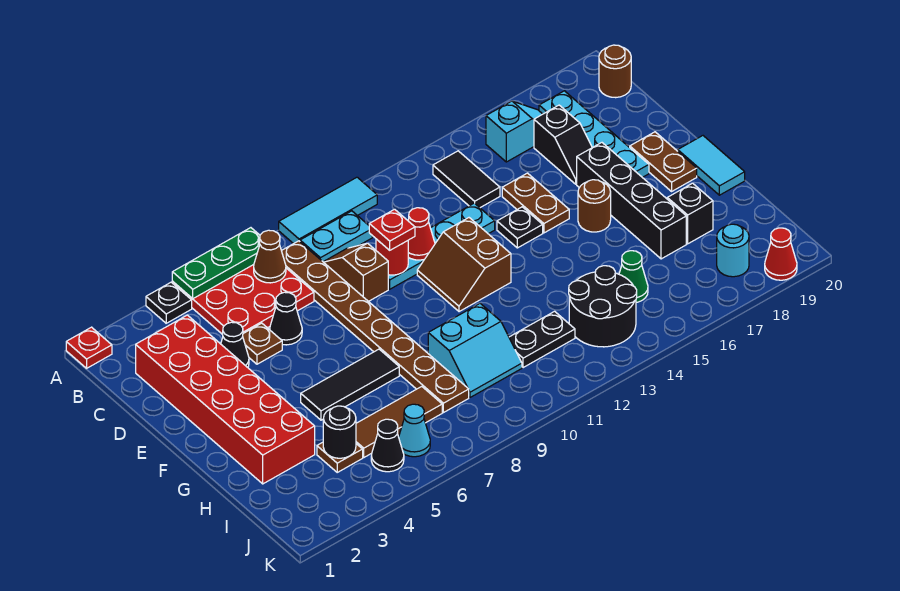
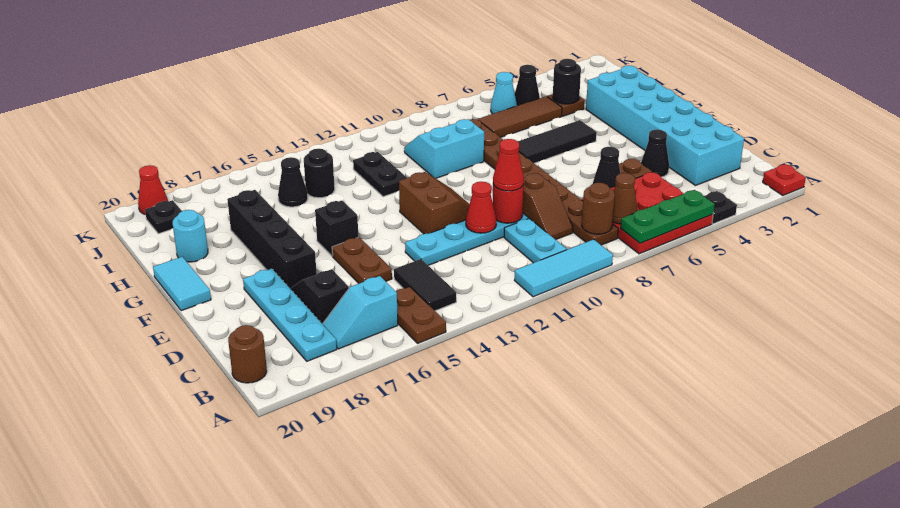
cyan 1x2 plate [300,211,372,262] -> cyan 1x2 plate turned to [504,218,567,263]
red 2x6 brick [136,315,315,484] -> cyan 2x6 brick [586,65,744,185]
red 1x1 plate [369,209,415,250] -> red 1x1 cone [493,139,524,191]
black 1x1 plate [497,207,543,248] -> black 1x1 plate moved to [145,200,182,234]
brown 1x2 plate [630,132,697,191] -> brown 1x2 plate moved to [396,287,446,343]
brown 1x1 round brick [578,180,611,232] -> brown 1x1 round brick moved to [582,183,615,234]
black 1x1 brick [667,183,713,244] -> black 1x1 brick moved to [315,200,358,256]
black 1x2 plate [509,311,575,368] -> black 1x2 plate turned to [353,152,407,197]
black 2x2 round brick [569,266,637,347] -> black 1x1 round brick [304,149,335,198]
green 1x1 cone [619,251,648,303] -> black 1x1 cone [278,157,308,207]
cyan 1x1 round brick [717,224,749,277] -> cyan 1x1 round brick moved to [172,210,208,262]

